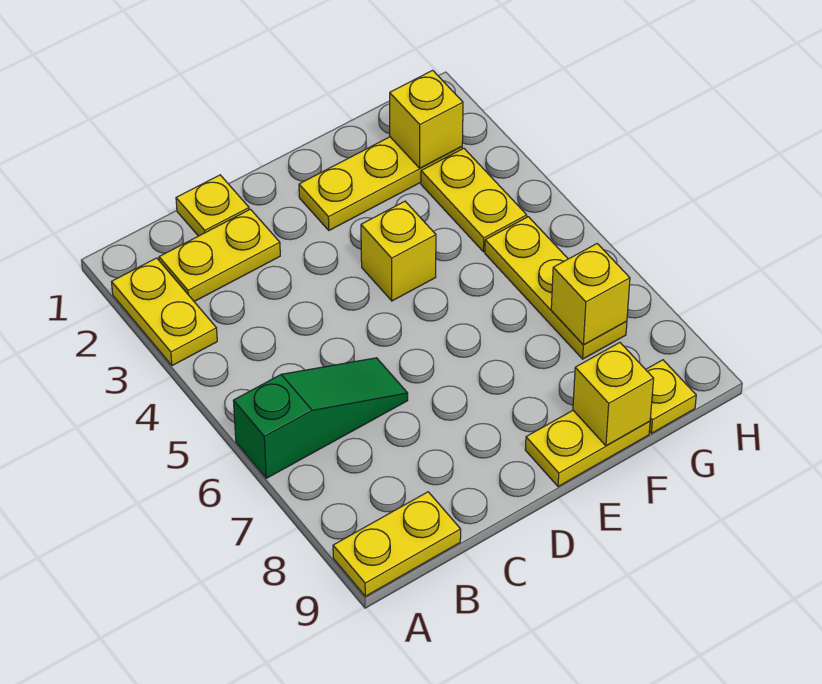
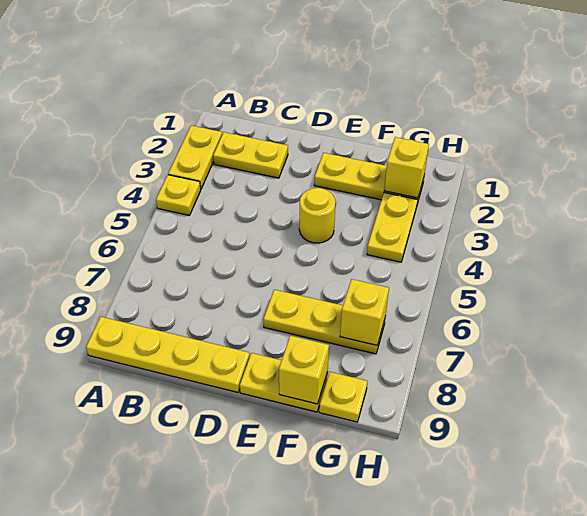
green 1x3 slope [233,358,408,478] -> none
yellow 1x2 plate [333,492,461,596] -> yellow 1x4 plate [86,317,250,392]
yellow 1x1 plate [176,175,249,236] -> yellow 1x1 plate moved to [156,175,201,215]
yellow 1x1 brick [361,201,436,301] -> yellow 1x1 round brick [299,188,335,243]
yellow 1x3 plate [485,217,627,359] -> yellow 1x3 plate turned to [263,290,385,354]

